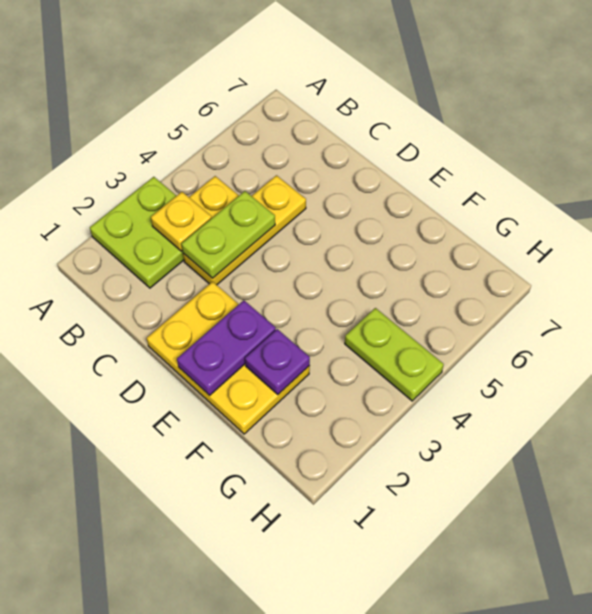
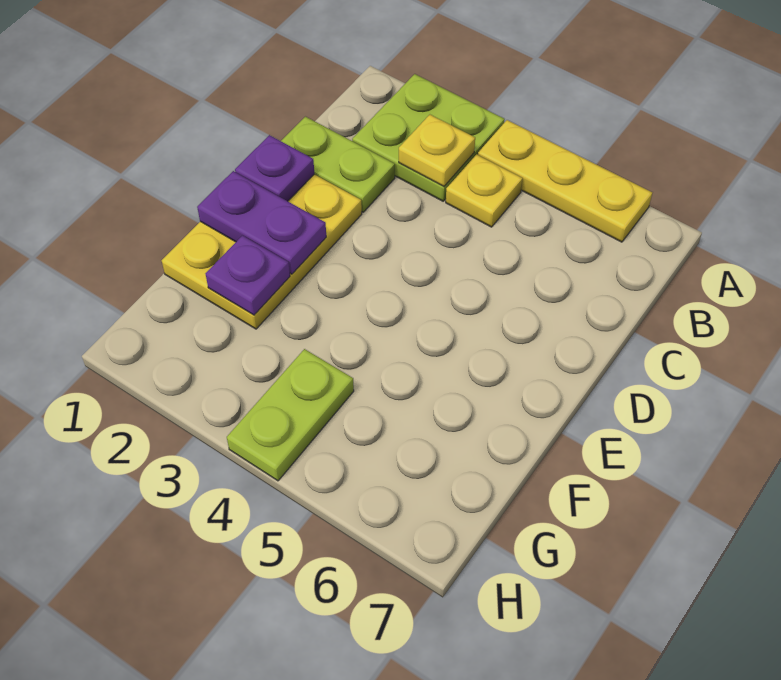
yellow 1x3 plate [183,175,306,285] -> yellow 1x3 plate moved to [478,120,652,242]
lime 1x2 plate [182,191,275,278] -> lime 1x2 plate moved to [281,117,395,212]
none -> purple 1x1 plate [235,135,314,201]

